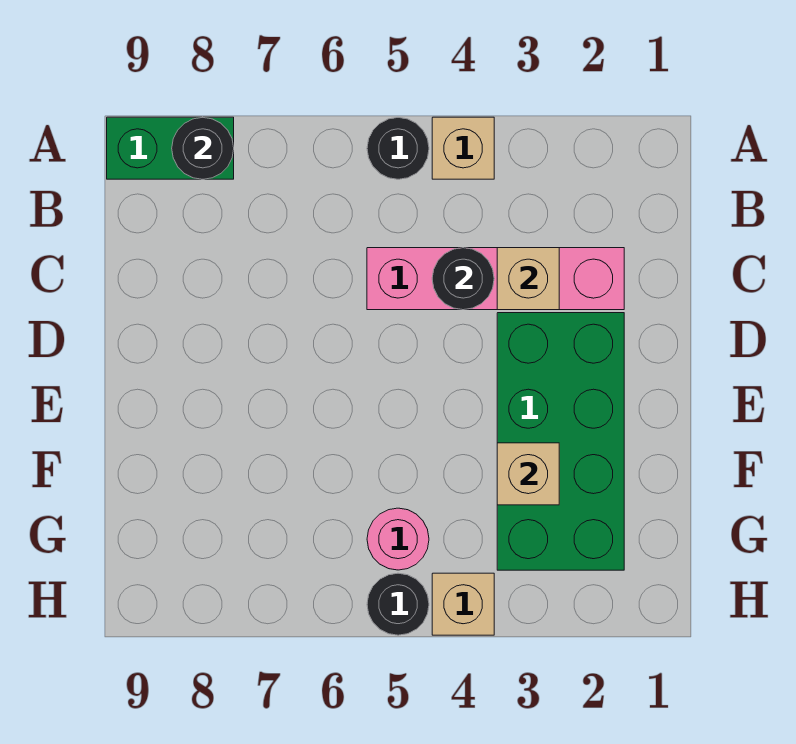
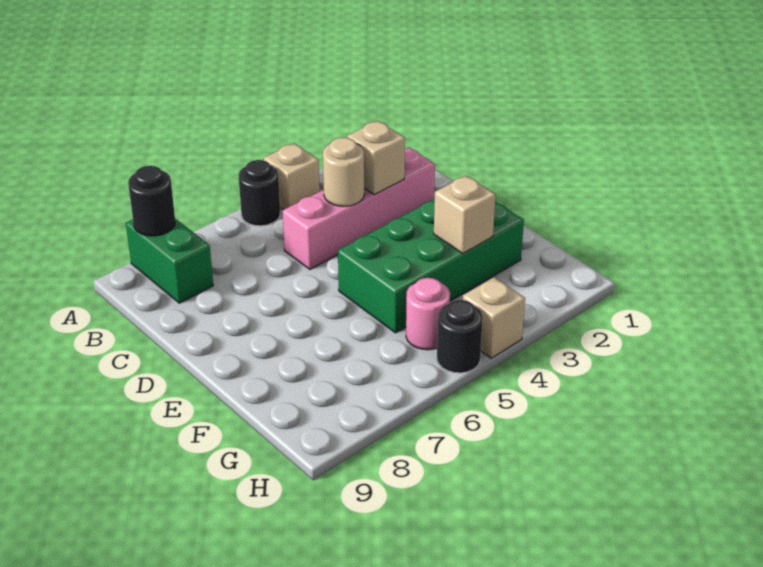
green 1x2 brick [107,117,234,179] -> green 1x2 brick turned to [126,219,213,303]
black 1x1 round brick [432,248,494,310] -> tan 1x1 round brick [323,138,364,206]
green 2x4 brick [497,313,624,570] -> green 2x4 brick turned to [338,199,524,333]

